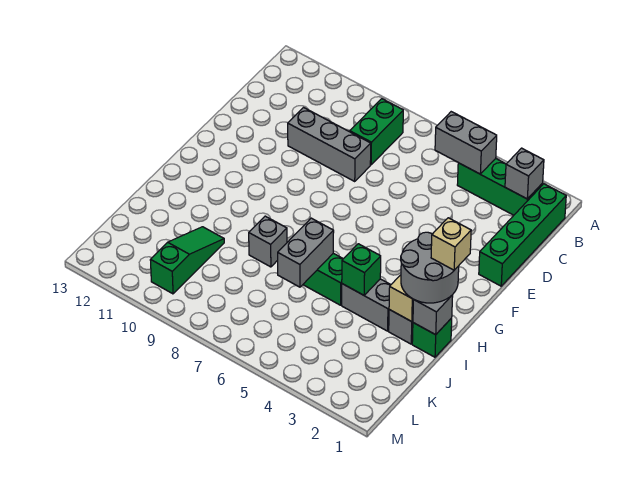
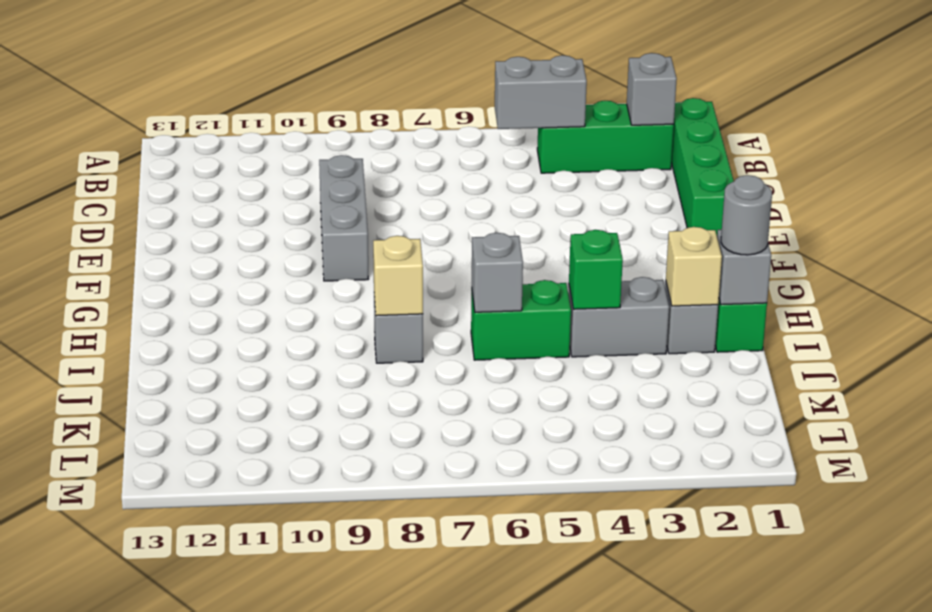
green 1x2 brick [350,99,403,165] -> none
grey 1x3 brick [288,108,371,181] -> grey 1x3 brick turned to [319,155,368,281]
grey 2x2 round brick [401,232,459,303] -> grey 1x1 round brick [721,175,772,255]
tan 1x1 brick [431,218,471,270] -> tan 1x1 brick moved to [373,236,423,316]
grey 1x2 brick [278,218,334,287] -> grey 1x1 brick [472,233,523,312]
green 1x3 slope [150,227,224,294] -> none

